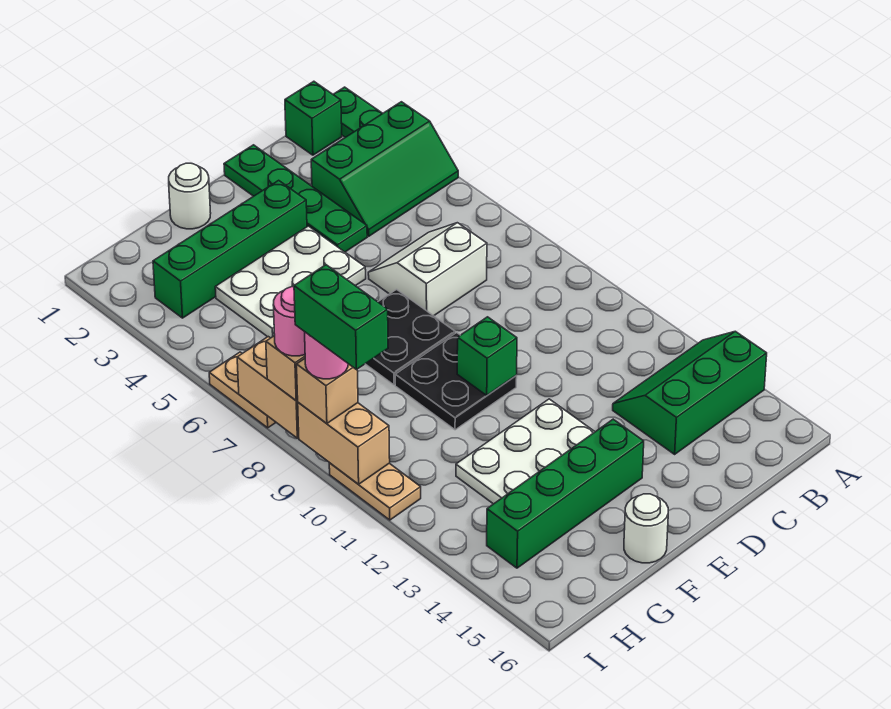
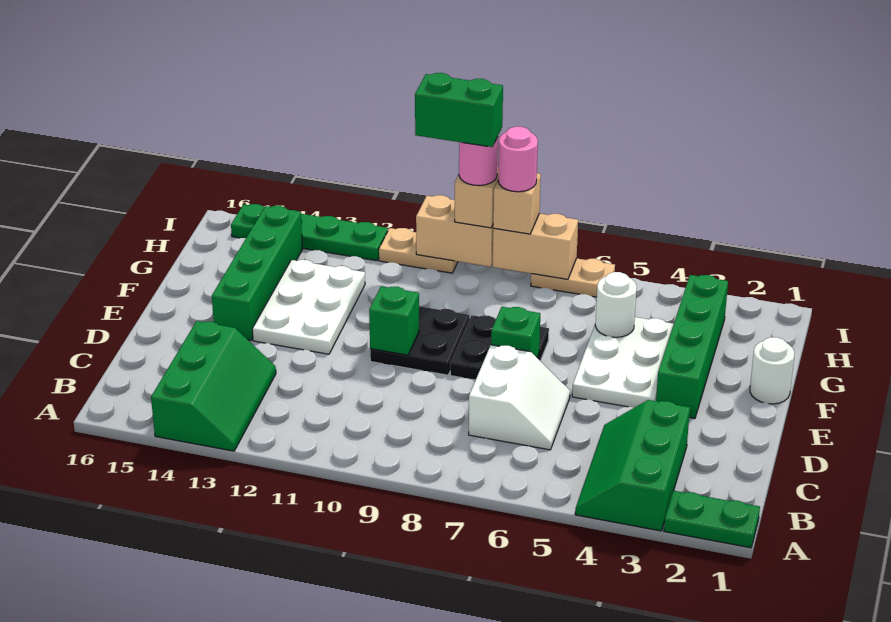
green 1x1 brick [285,81,342,155] -> green 1x1 brick moved to [491,307,540,357]
green 1x4 plate [224,145,367,252] -> green 1x4 plate moved to [231,204,388,261]
white 1x1 round brick [624,494,668,563] -> white 1x1 round brick moved to [595,272,637,337]

